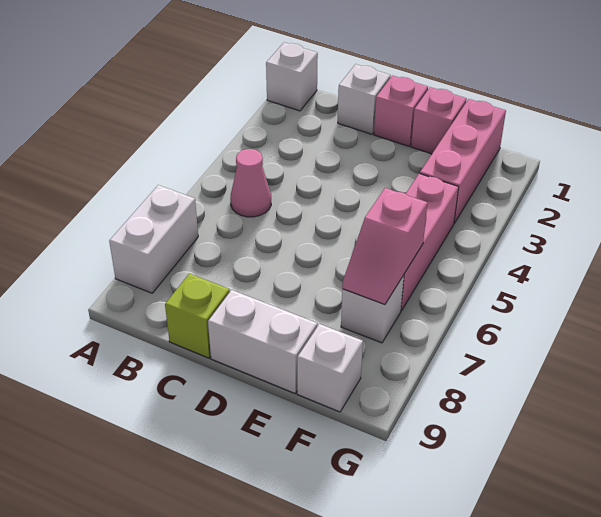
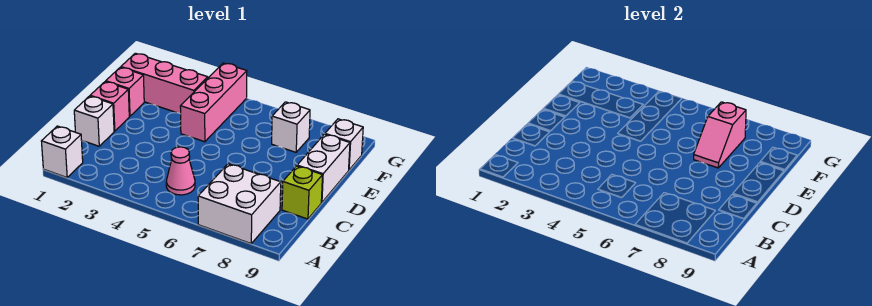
white 1x2 brick [109,185,198,293] -> white 2x2 brick [198,164,281,244]
pink 1x3 brick [401,174,459,311] -> pink 1x3 brick turned to [180,63,247,142]
pink 1x2 slope [342,188,427,304] -> pink 1x2 slope turned to [694,102,746,168]

